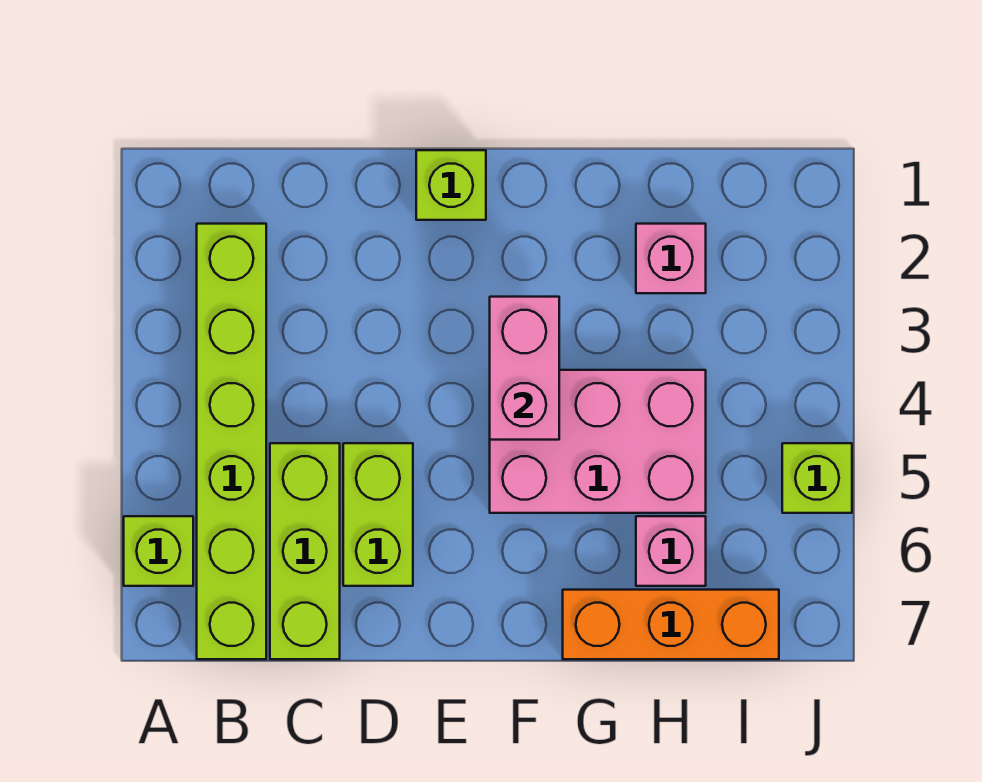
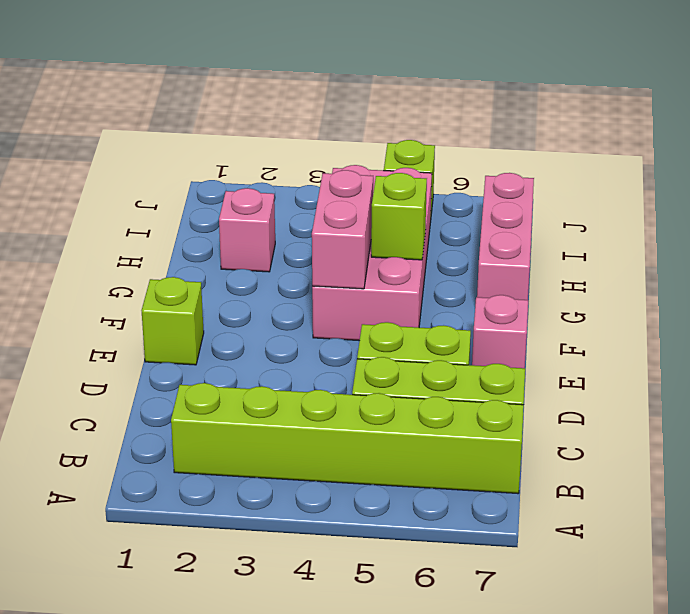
lime 1x1 brick [124,516,193,586] -> lime 1x1 brick moved to [371,173,427,260]
pink 1x2 brick [490,297,559,440] -> pink 1x2 brick turned to [312,170,373,289]
pink 2x3 brick [490,370,706,513] -> pink 2x4 brick [312,165,432,341]
orange 1x3 brick [563,590,779,659] -> pink 1x3 brick [477,173,534,300]
pink 1x1 brick [636,516,706,586] -> pink 1x1 brick moved to [472,295,528,368]

